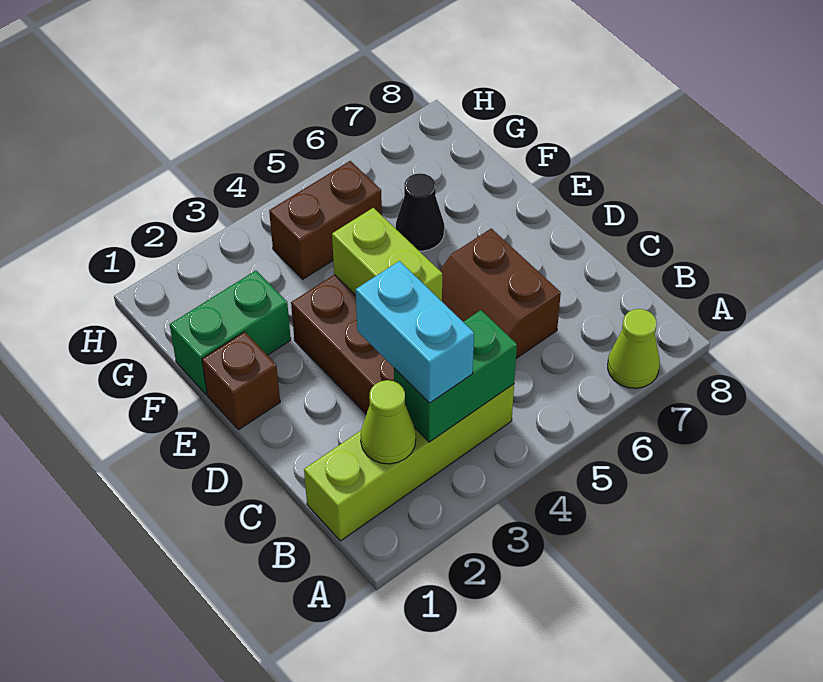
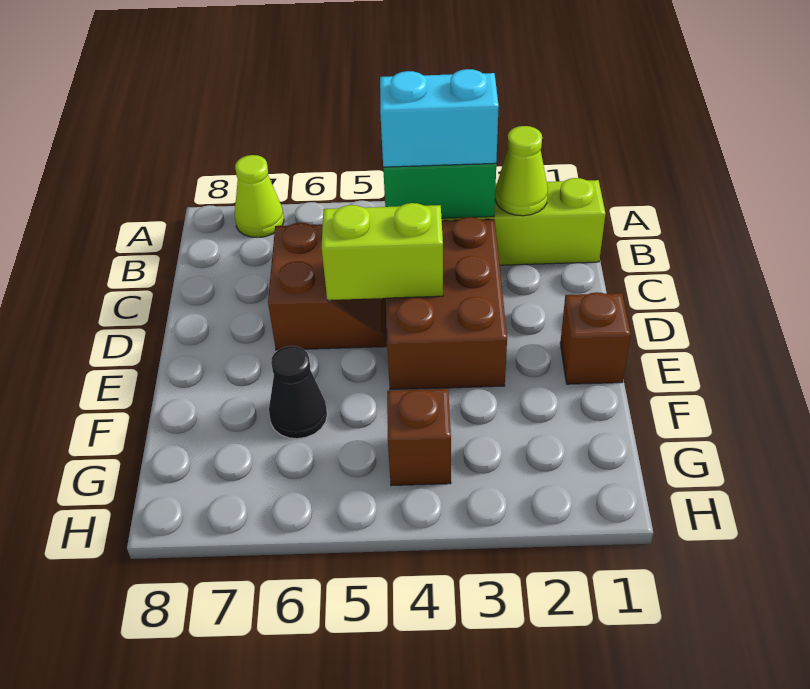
cyan 1x2 brick [356,261,474,403] -> cyan 1x2 brick turned to [380,69,499,167]
lime 1x2 brick [332,208,442,301] -> lime 1x2 brick turned to [322,203,443,300]
green 1x2 brick [170,271,291,395] -> none
brown 1x2 brick [269,161,382,279] -> brown 1x1 brick [387,389,451,486]

